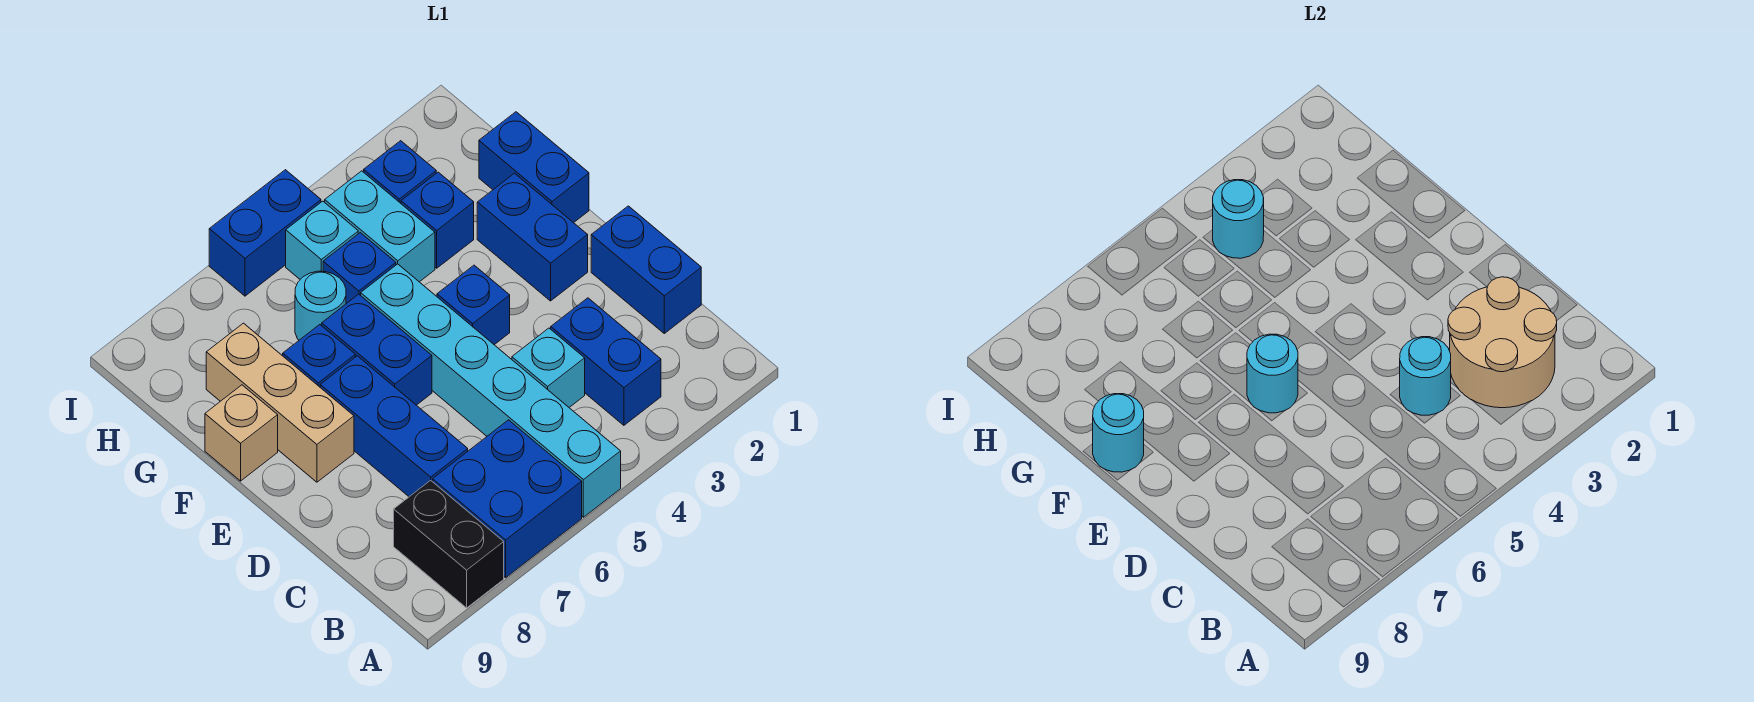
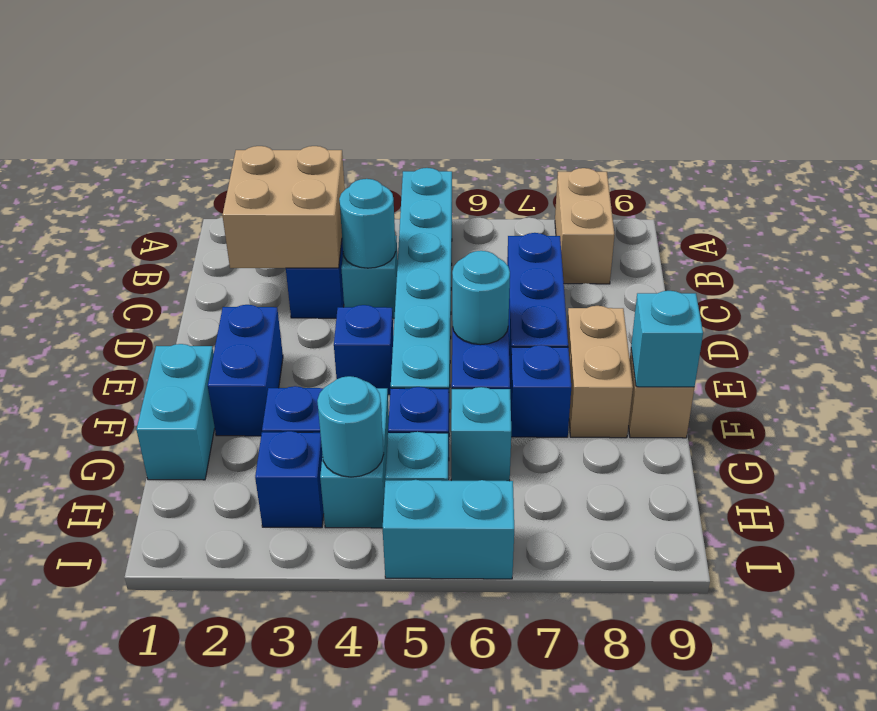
blue 2x2 brick [433,420,582,578] -> none
black 1x2 brick [394,480,504,608] -> tan 1x2 brick [555,168,615,284]
tan 2x2 round brick [1448,277,1557,408] -> tan 2x2 brick [222,146,345,268]
blue 1x2 brick [591,206,701,333] -> none
tan 1x3 brick [206,323,354,482] -> tan 1x2 brick [567,306,633,438]
blue 1x2 brick [479,112,589,223] -> cyan 1x2 brick [136,344,215,480]
cyan 1x1 round brick [1093,394,1144,472] -> cyan 1x1 brick [631,291,703,387]
cyan 1x1 round brick [295,271,346,340] -> cyan 1x1 brick [451,387,511,481]
blue 1x2 brick [209,170,321,296] -> cyan 1x2 brick [383,480,514,579]

